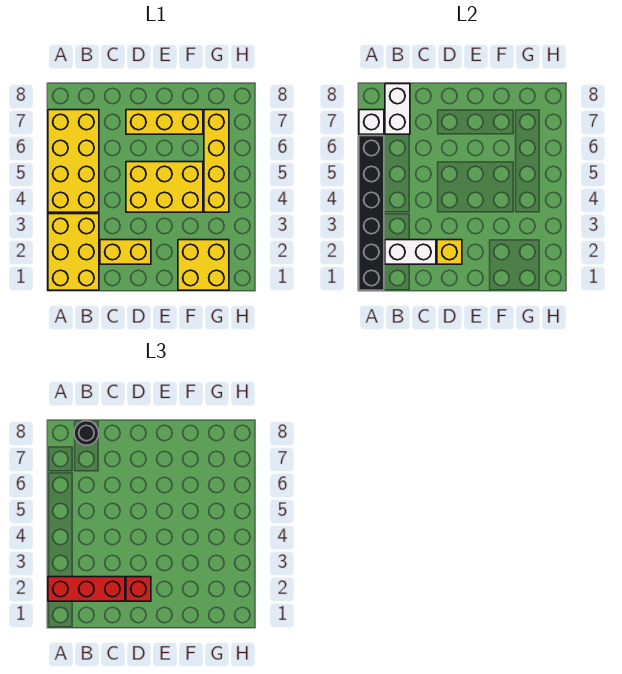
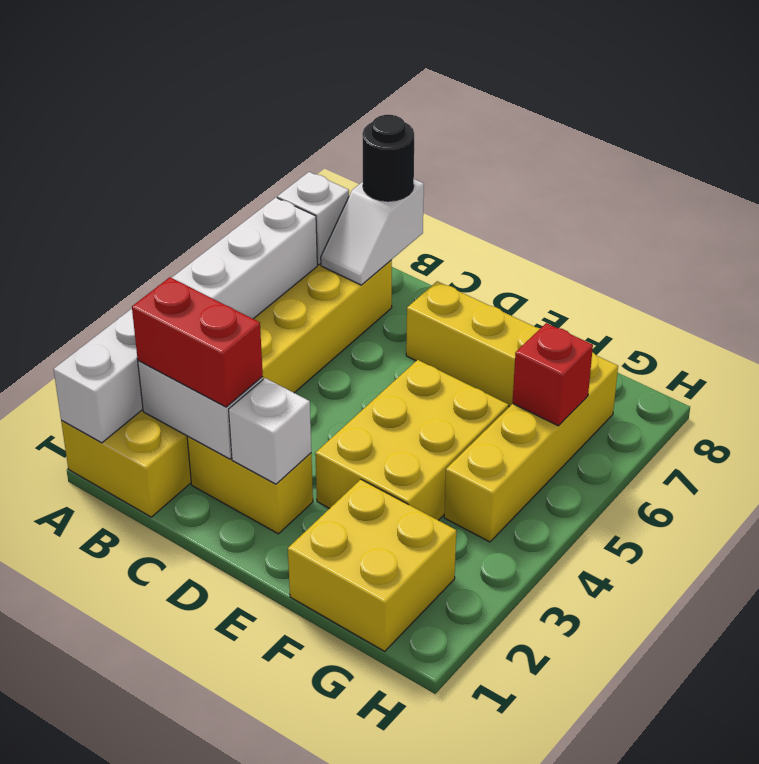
black 1x6 brick [359,136,384,290] -> white 1x6 brick [54,197,317,443]
red 1x3 brick [48,577,125,601] -> red 1x2 brick [132,277,263,407]
white 1x2 brick [385,84,410,134] -> white 1x2 slope [321,179,424,285]
yellow 1x1 brick [437,240,462,264] -> white 1x1 brick [229,378,311,484]
red 1x1 brick [126,577,151,601] -> red 1x1 brick moved to [512,323,593,426]
yellow 2x3 brick [126,162,203,212] -> yellow 2x3 brick turned to [315,360,508,520]

